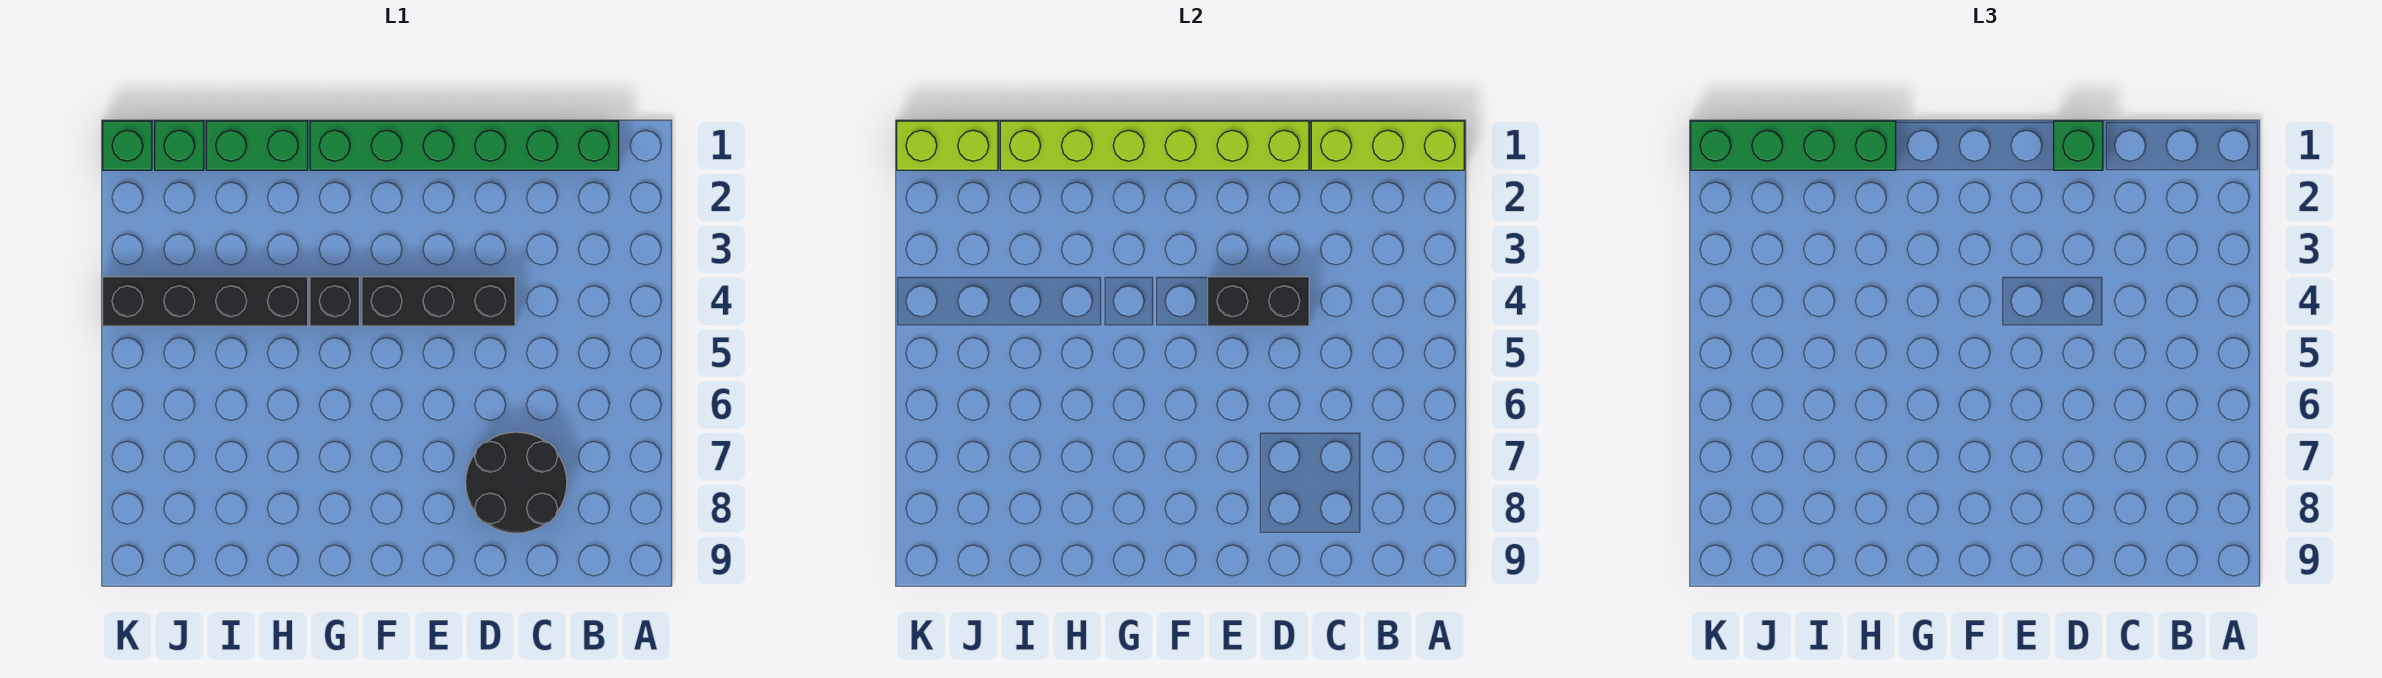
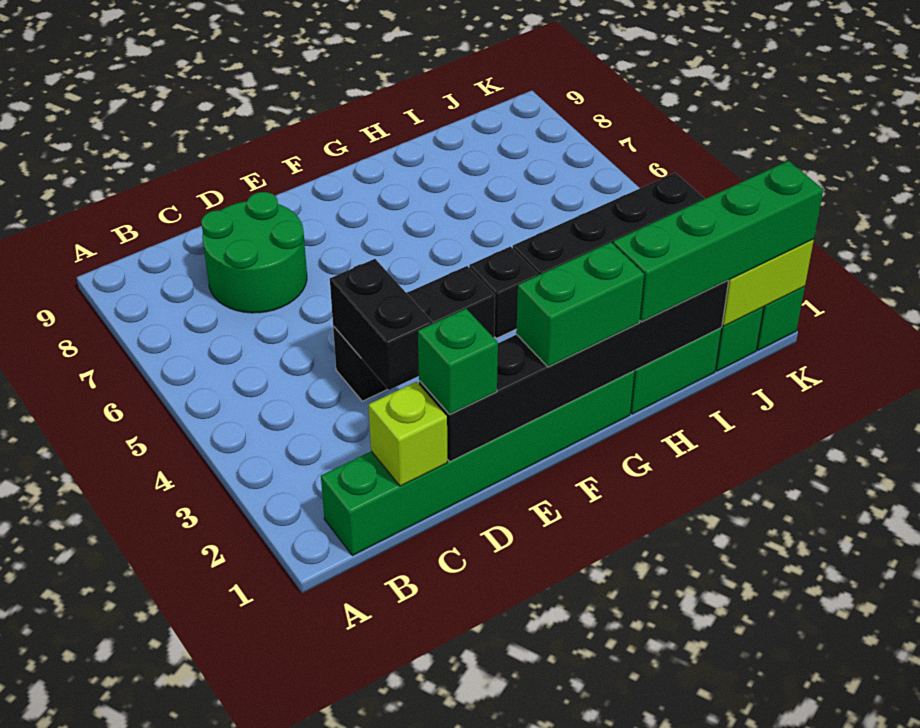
lime 1x3 brick [1311,121,1464,170] -> lime 1x1 brick [369,382,447,486]
black 2x2 round brick [466,432,567,533] -> green 2x2 round brick [201,192,307,313]
lime 1x6 brick [1000,121,1309,170] -> black 1x6 brick [419,281,729,462]
black 1x2 brick [1208,277,1309,326] -> black 1x2 brick turned to [330,259,433,390]
none -> green 1x2 brick [516,242,644,367]

